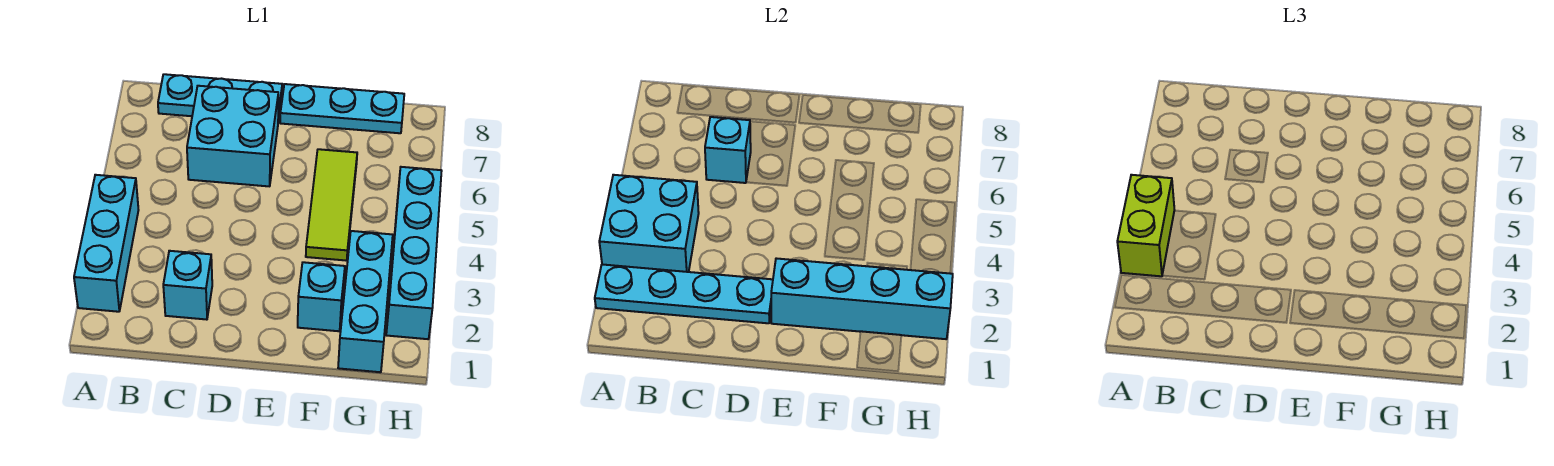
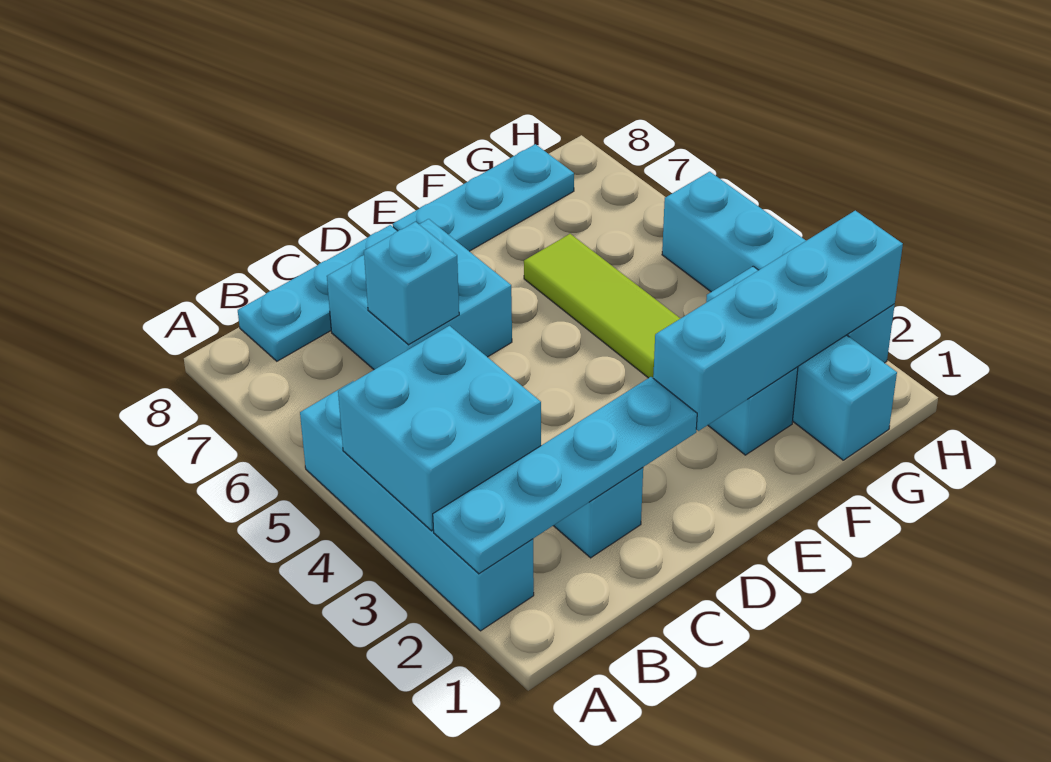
cyan 1x3 brick [74,175,138,312] -> cyan 1x4 brick [300,381,534,631]
lime 1x2 brick [1117,175,1174,276] -> none

